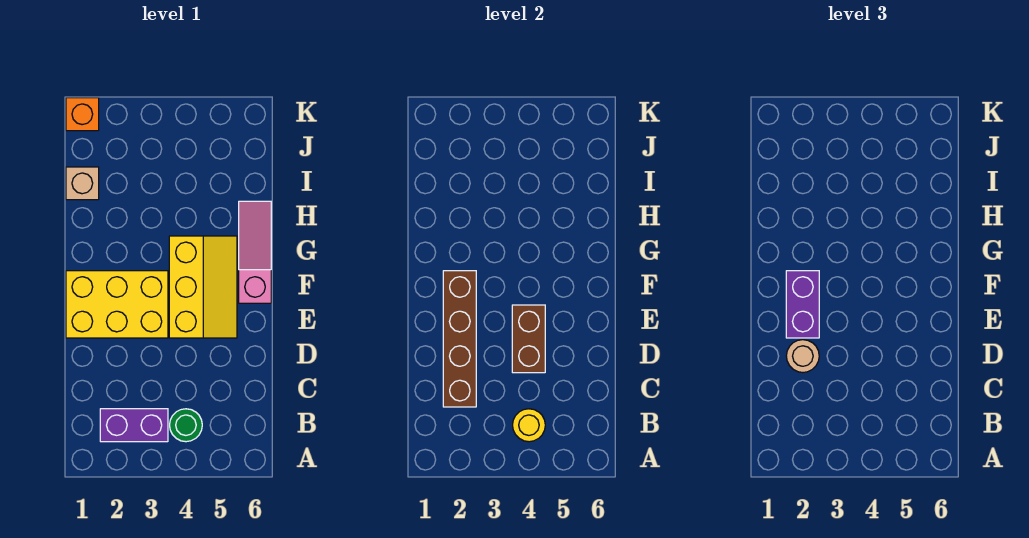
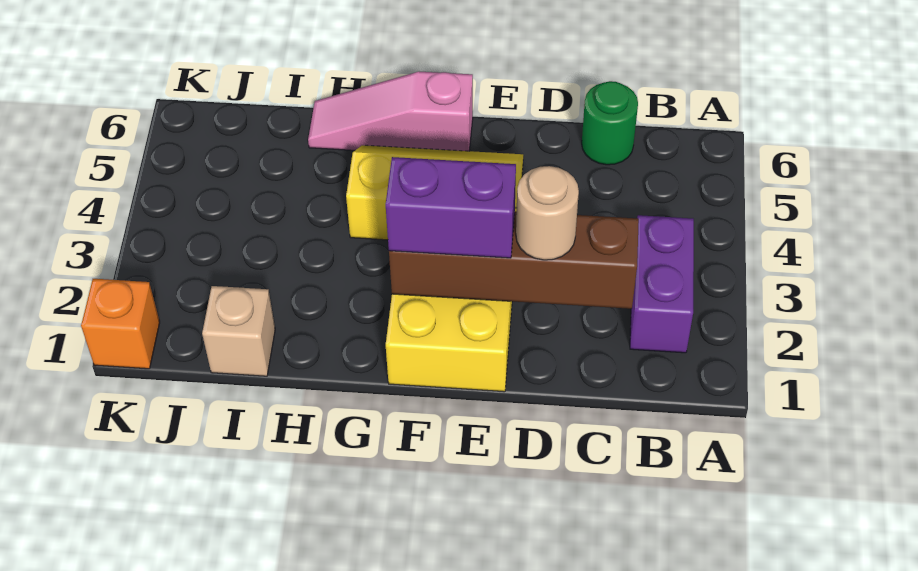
green 1x1 round brick [170,409,202,442] -> green 1x1 round brick moved to [582,81,638,165]
yellow 1x1 round brick [513,409,545,442] -> none
brown 1x2 brick [512,305,545,373] -> none

